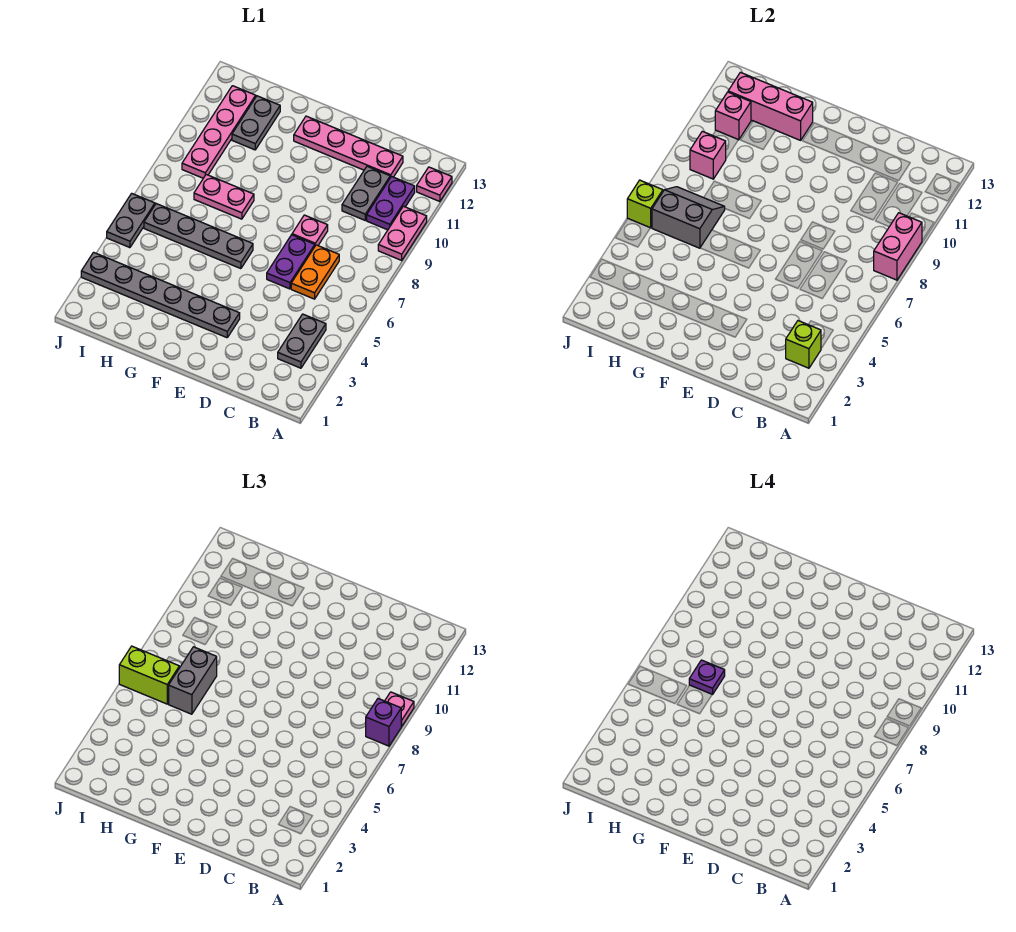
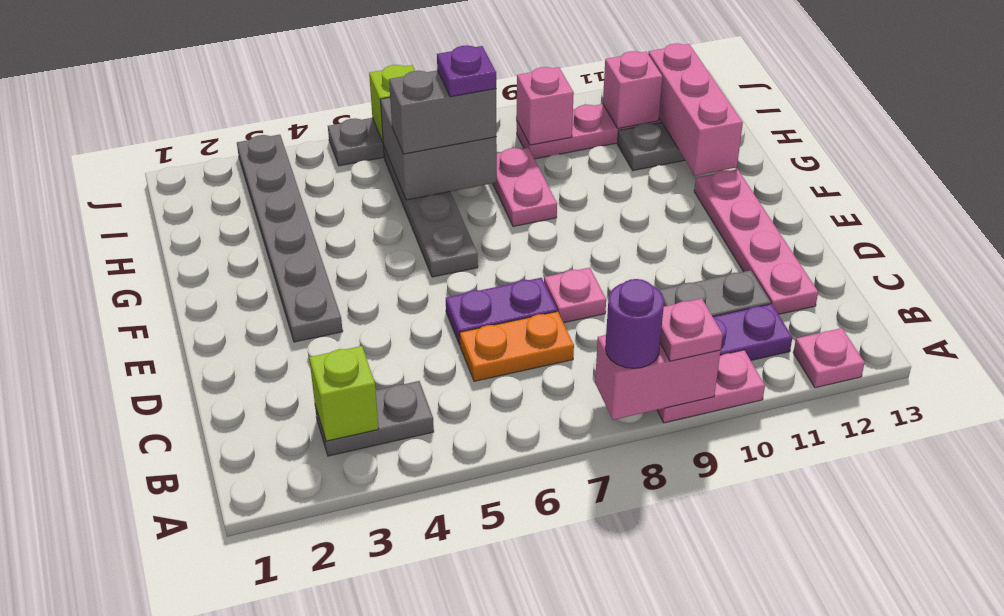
purple 1x1 brick [366,699,402,746] -> purple 1x1 round brick [605,279,664,368]
grey 2x2 slope [652,187,725,248] -> grey 2x2 brick [380,98,497,200]
lime 1x2 brick [119,646,179,704] -> none

